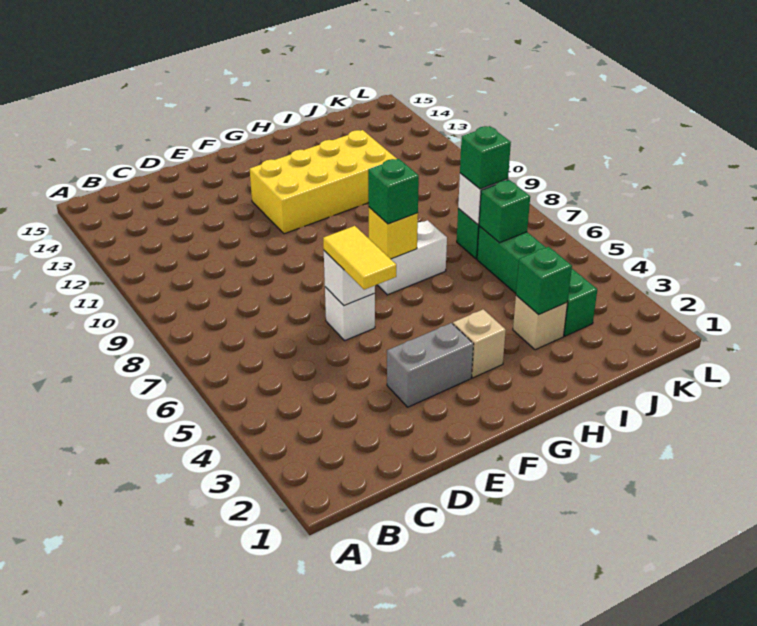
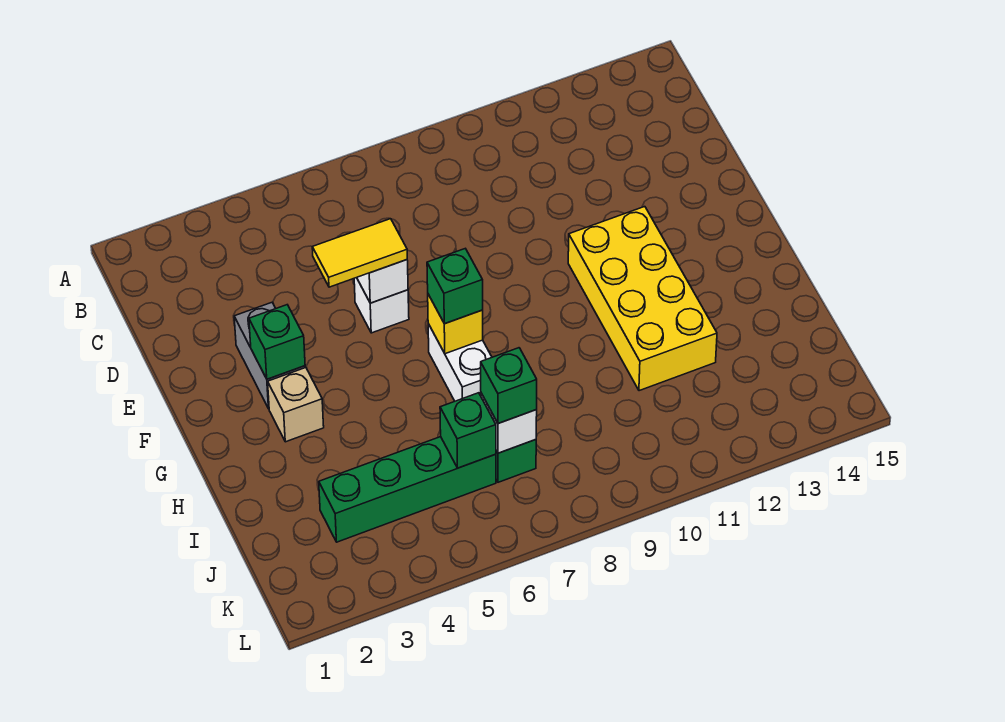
tan 1x1 brick [513,295,567,350] -> none
green 1x1 brick [516,247,572,315] -> green 1x1 brick moved to [249,305,305,379]

